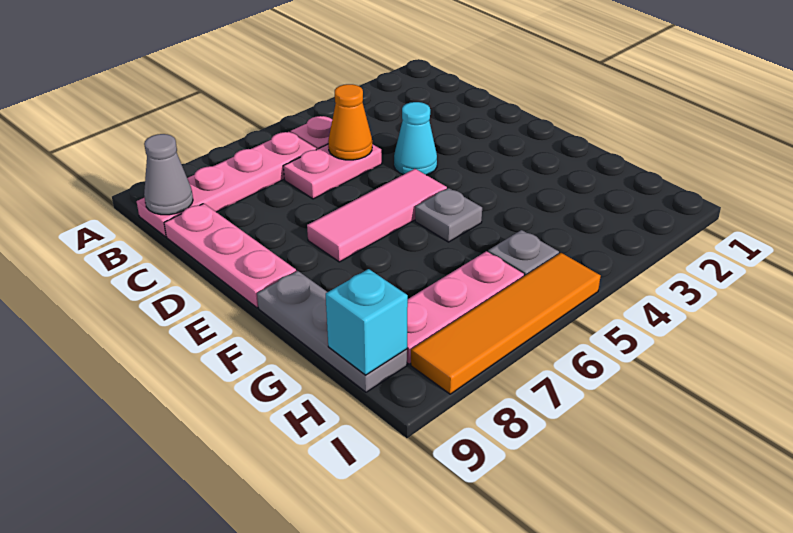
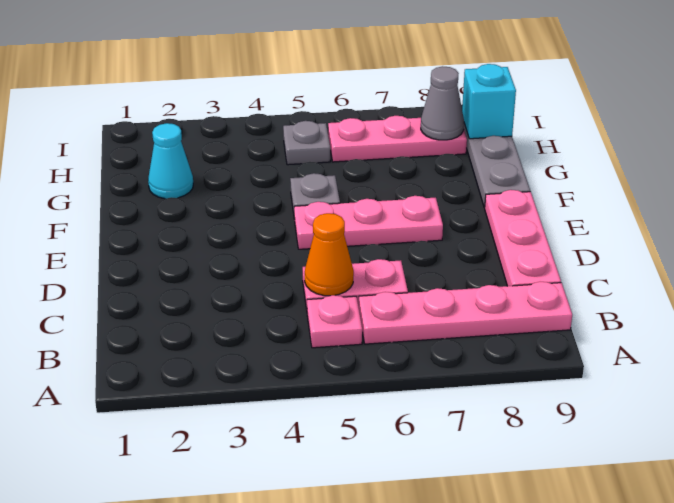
grey 1x1 cone [144,134,193,215] -> grey 1x1 cone moved to [421,66,464,140]
cyan 1x1 cone [394,102,437,175] -> cyan 1x1 cone moved to [148,123,193,199]
pink 1x3 tile [307,169,447,262] -> pink 1x3 plate [294,196,443,249]
orange 1x4 tile [411,253,601,394] -> none

